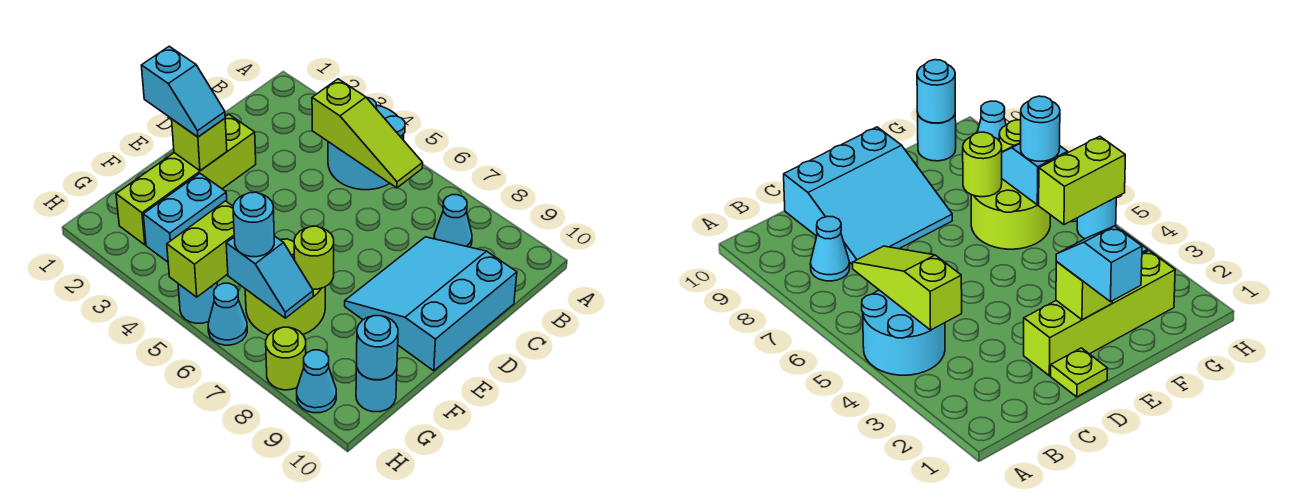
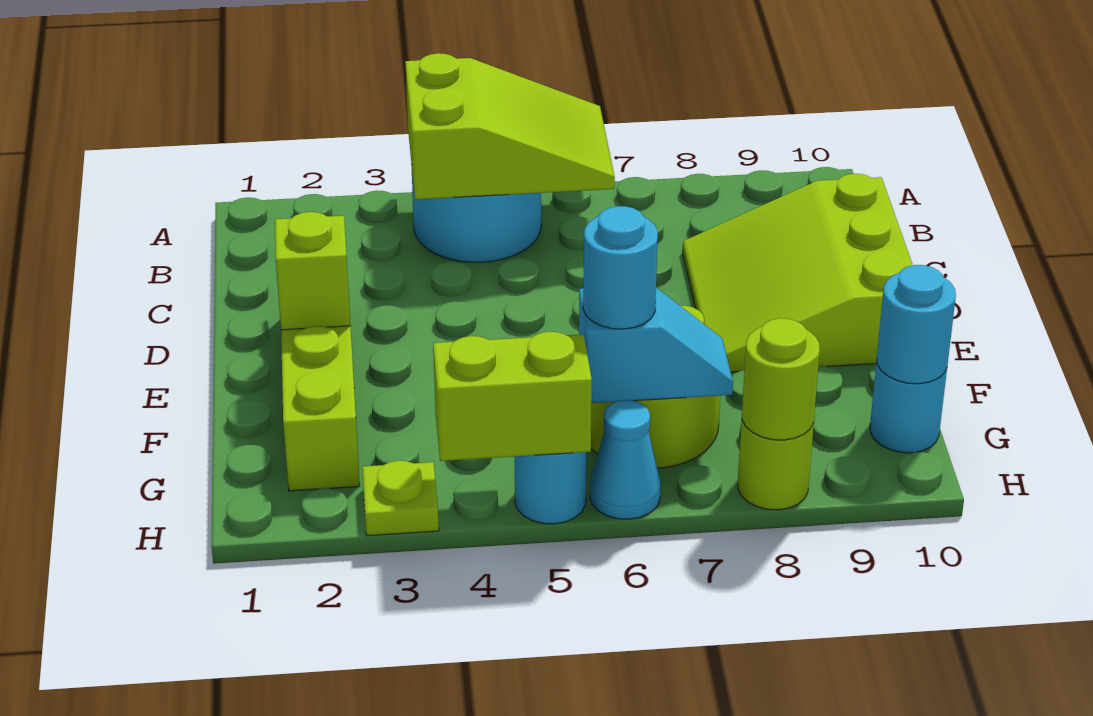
lime 1x3 slope [312,79,423,188] -> lime 2x3 slope [405,53,615,200]
cyan 1x1 cone [434,195,472,247] -> none
cyan 3x3 slope [345,237,517,371] -> lime 3x3 slope [683,174,913,372]
lime 1x1 plate [1051,348,1108,397] -> lime 1x1 plate moved to [362,461,439,536]
cyan 1x2 slope [141,46,225,137] -> none
cyan 1x2 brick [143,173,227,262] -> none
lime 1x1 round brick [294,226,334,289] -> lime 1x1 round brick moved to [742,318,820,440]
lime 1x2 brick [167,201,234,297] -> lime 1x2 brick turned to [433,332,592,461]
cyan 1x1 cone [297,350,336,413] -> none

